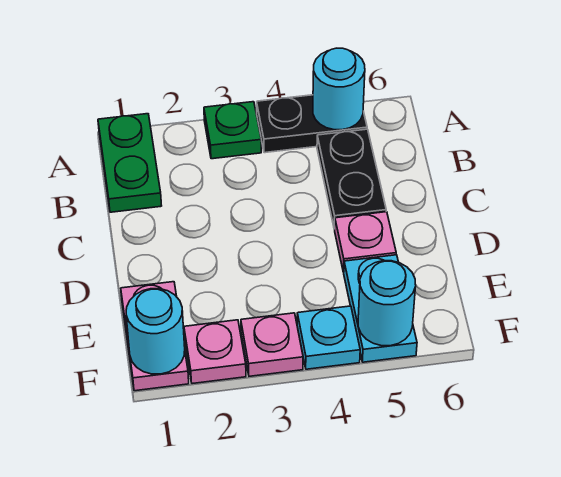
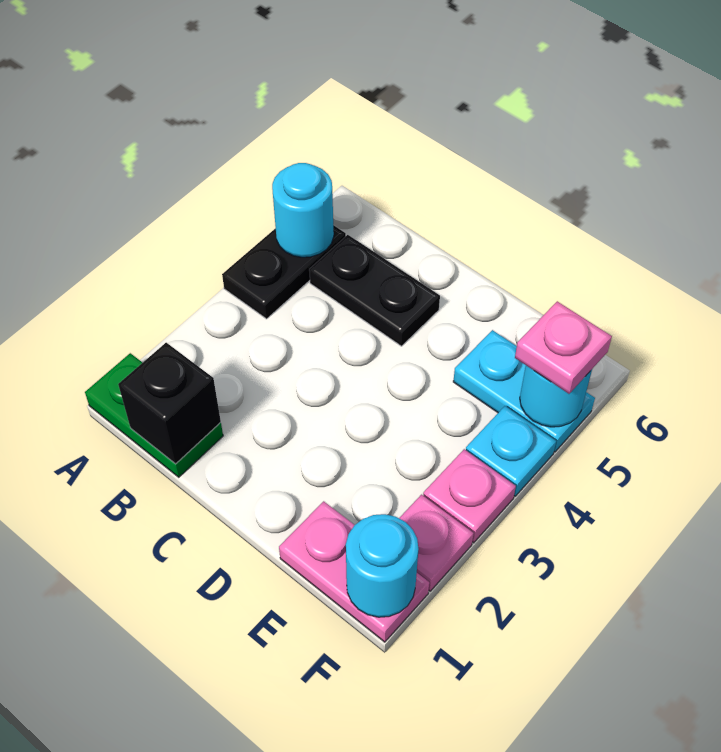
green 1x1 plate [204,102,261,159] -> none
none -> black 1x1 brick [118,343,221,464]
pink 1x1 plate [335,212,396,272] -> pink 1x1 plate moved to [515,301,612,394]

